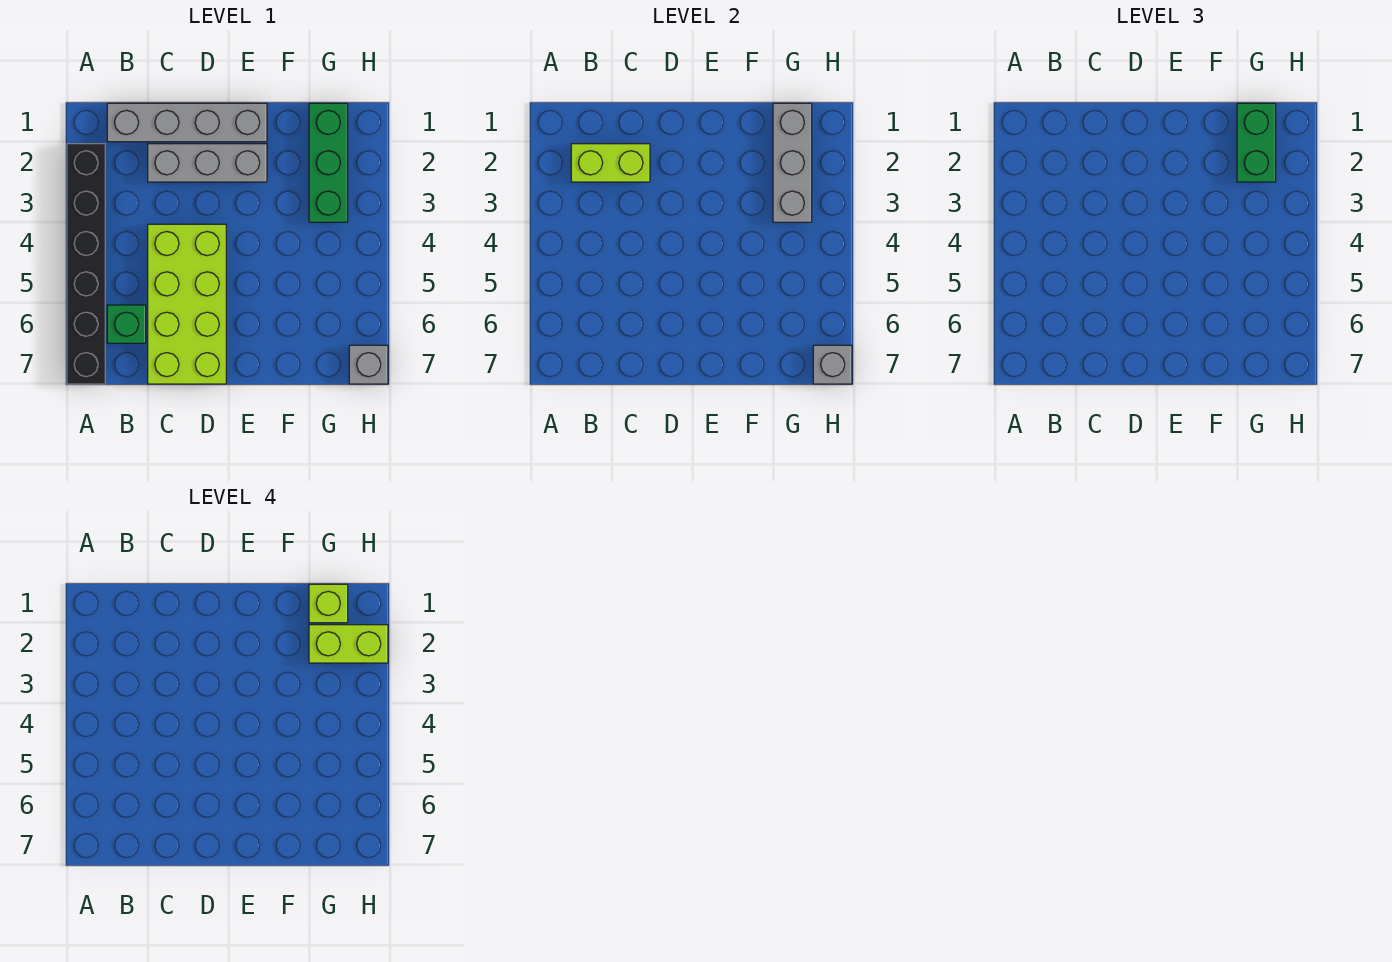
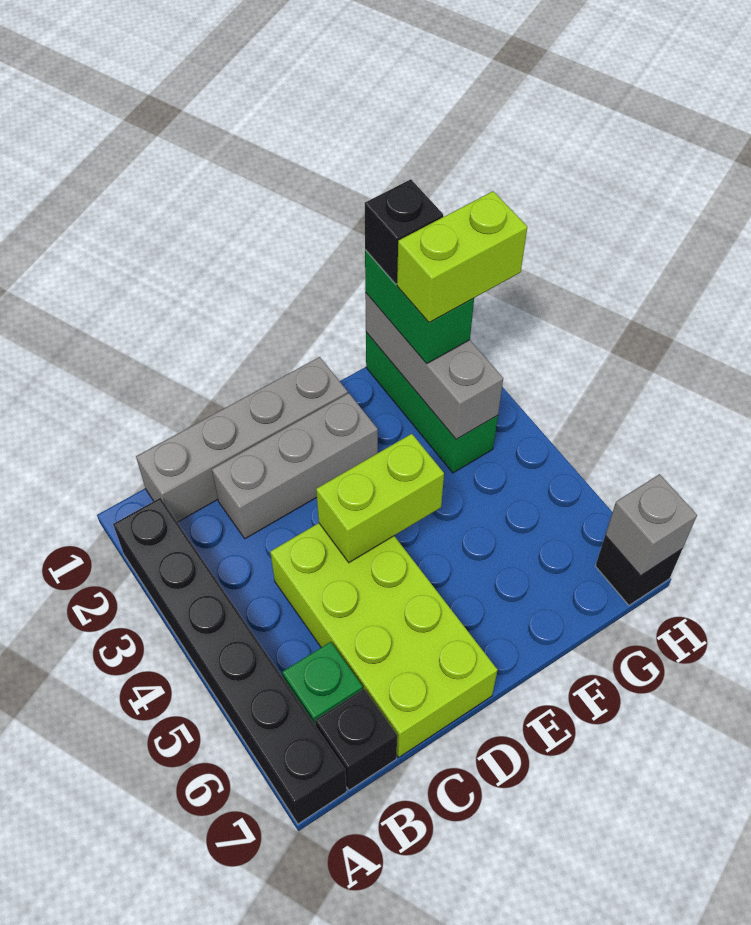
lime 1x2 brick [571,144,650,182] -> lime 1x2 brick moved to [316,434,444,562]
none -> black 1x1 brick [315,689,397,790]
lime 1x1 brick [309,584,348,623] -> black 1x1 brick [364,179,443,284]
grey 1x1 brick [349,345,388,384] -> black 1x1 brick [596,535,682,605]

